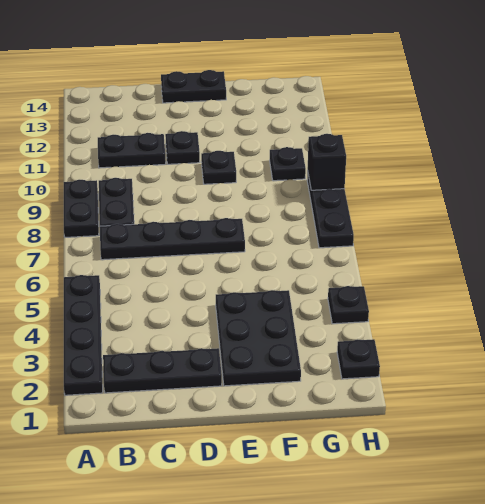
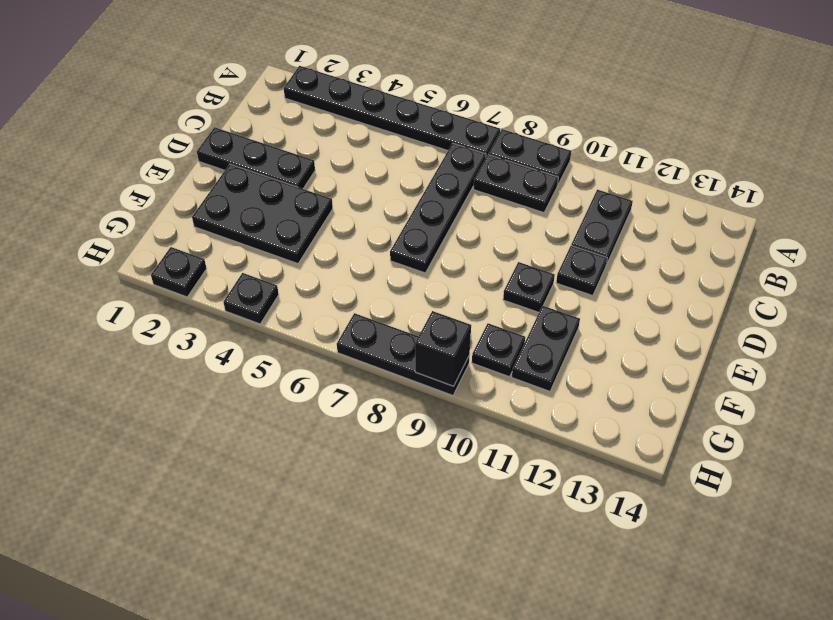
black 1x4 plate [64,275,103,395] -> black 1x6 plate [284,66,500,157]
black 1x3 plate [103,348,222,393] -> black 1x3 plate turned to [197,127,315,189]
black 1x2 plate [161,70,226,103] -> black 1x2 plate moved to [512,306,580,391]

